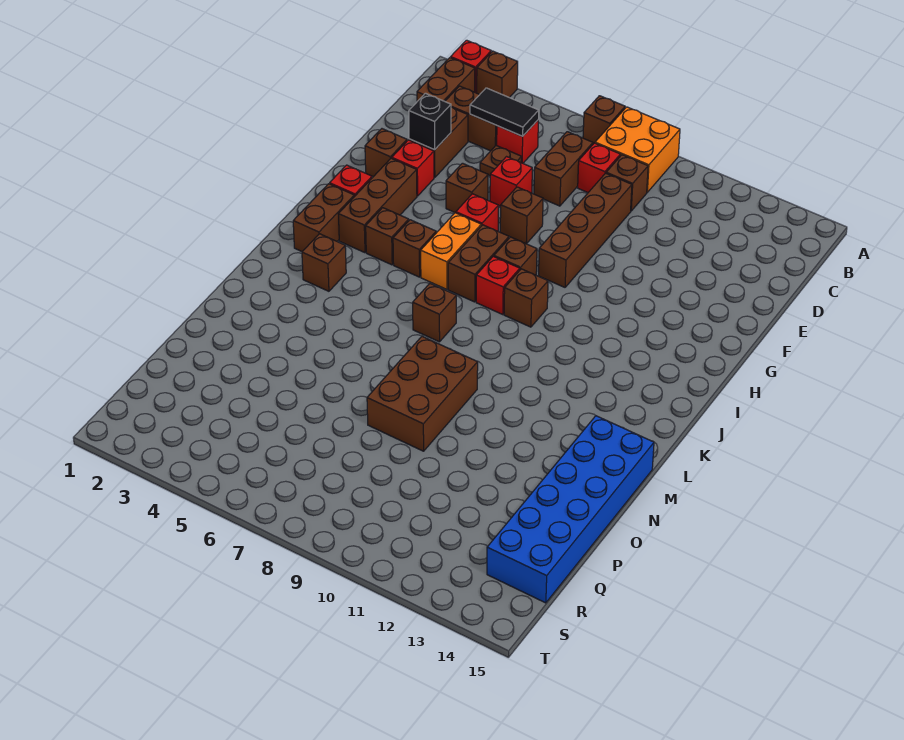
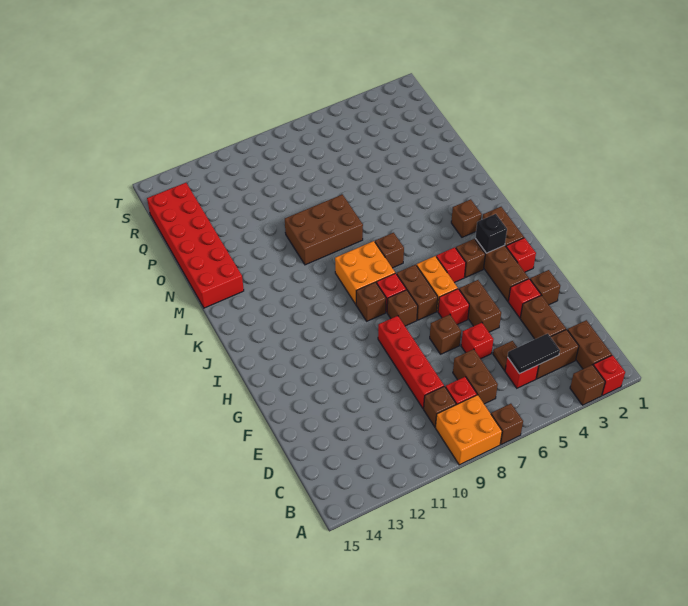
brown 1x4 brick [539,173,632,287] -> red 1x4 brick [378,316,444,409]
black 1x1 brick [409,93,451,150] -> black 1x1 brick moved to [475,214,507,253]
brown 1x1 brick [446,163,488,213] -> brown 1x2 brick [459,280,501,332]
brown 1x1 brick [393,220,437,277] -> red 1x1 brick [436,247,466,283]
none -> orange 2x2 brick [335,241,395,304]
brown 2x3 brick [367,337,478,451] -> brown 2x3 brick turned to [285,194,363,265]
blue 2x6 brick [487,416,654,603] -> red 2x6 brick [147,183,244,308]

